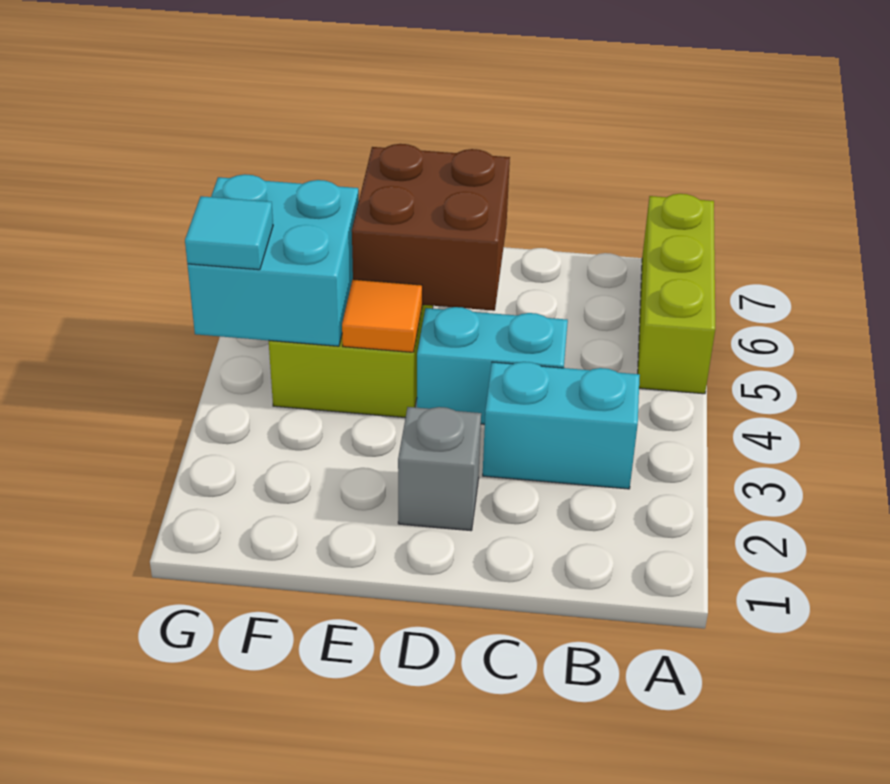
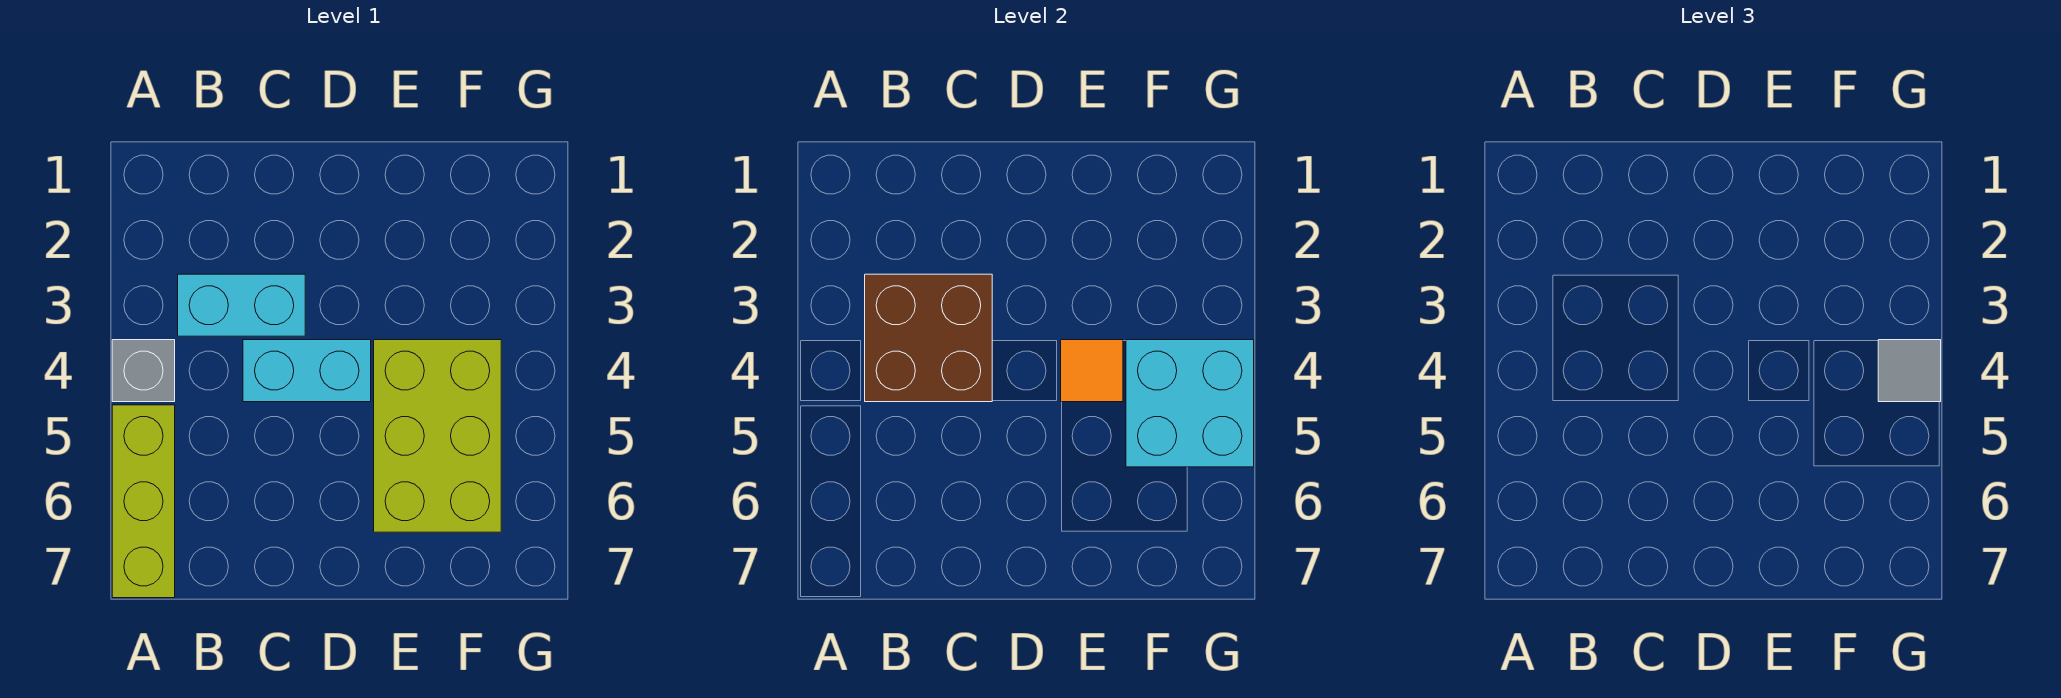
grey 1x1 brick [398,407,481,531] -> grey 1x1 brick moved to [112,340,175,402]
brown 2x2 brick [352,144,510,311] -> brown 2x2 brick moved to [865,274,992,402]
cyan 1x1 tile [185,196,273,270] -> grey 1x1 tile [1878,340,1941,402]

